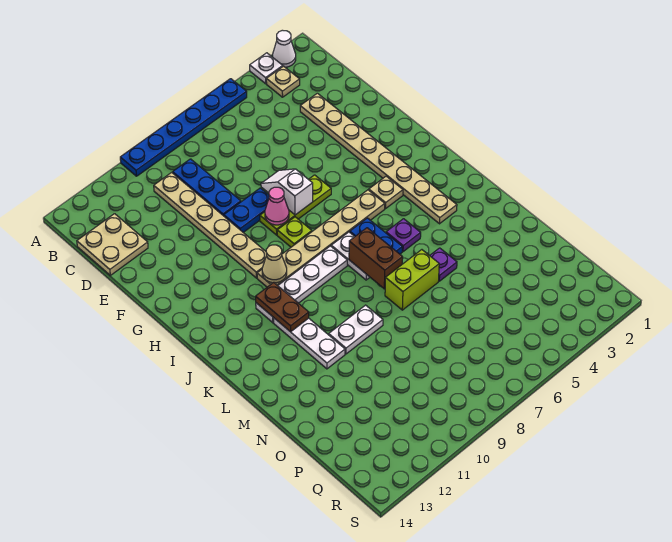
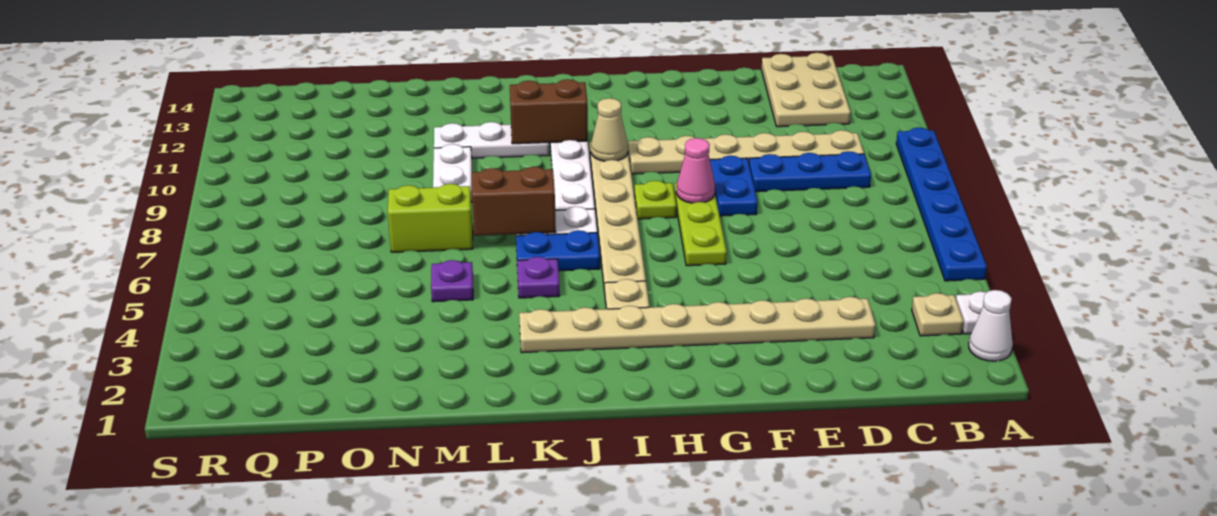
tan 2x2 plate [77,214,148,275] -> tan 2x3 plate [761,53,851,127]
white 1x2 slope [261,169,313,215] -> none
brown 1x2 plate [256,283,309,332] -> brown 1x2 brick [510,79,588,144]
lime 1x2 brick [385,250,439,310] -> lime 1x2 brick turned to [388,184,473,252]

